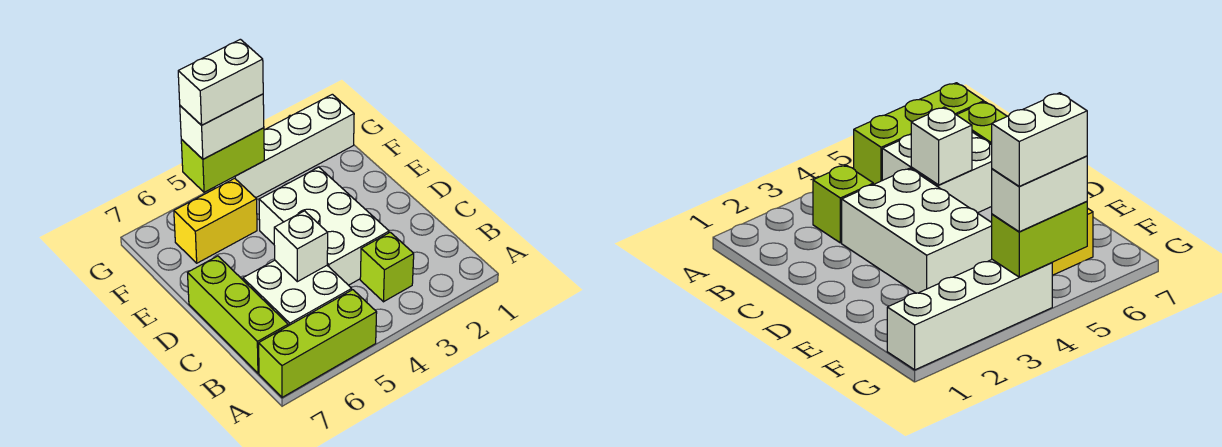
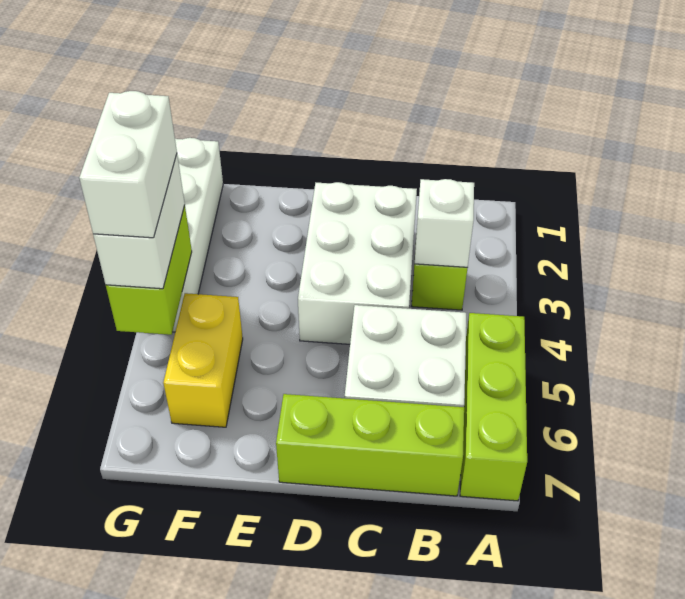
white 2x3 brick [259,167,389,285] -> white 2x3 brick turned to [298,182,417,344]
white 1x1 brick [274,211,328,282] -> white 1x1 brick moved to [415,179,474,267]

